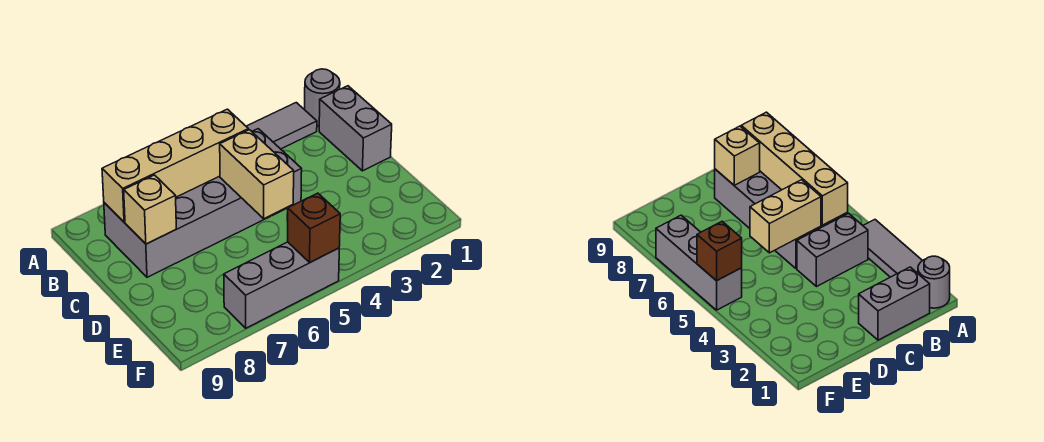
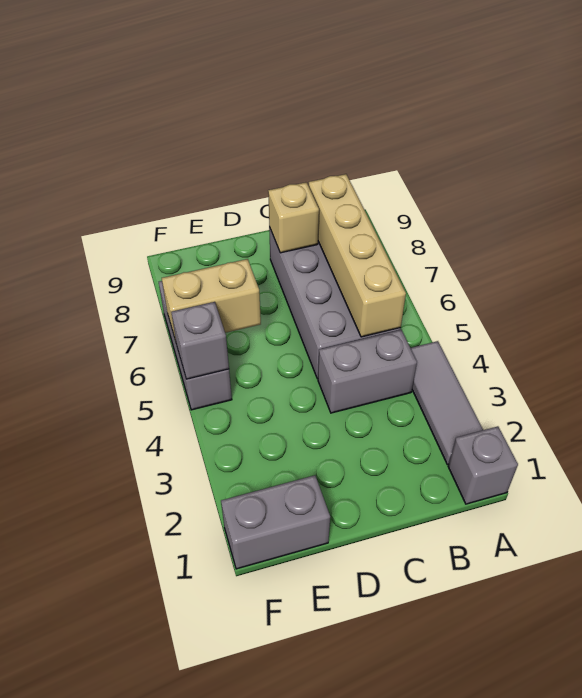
grey 1x1 round brick [305,69,340,126] -> grey 1x1 brick [448,426,518,504]
grey 1x2 brick [319,86,392,171] -> grey 1x2 brick moved to [221,475,330,569]
tan 1x2 brick [220,130,294,219] -> tan 1x2 brick moved to [162,259,261,341]
brown 1x1 brick [288,193,340,262] -> grey 1x1 brick [171,302,229,379]

